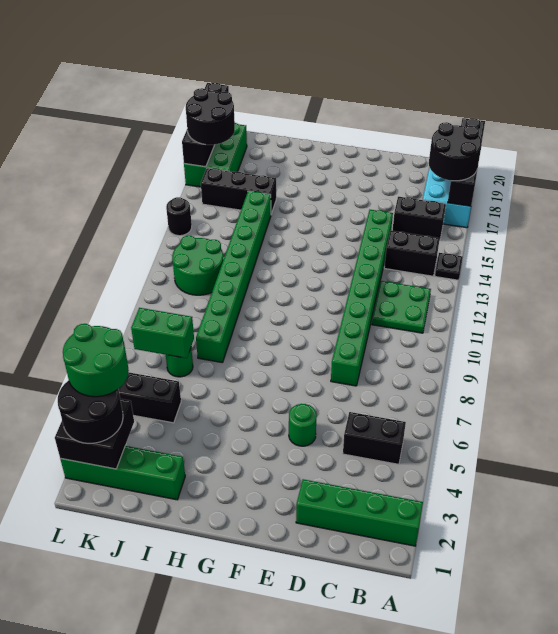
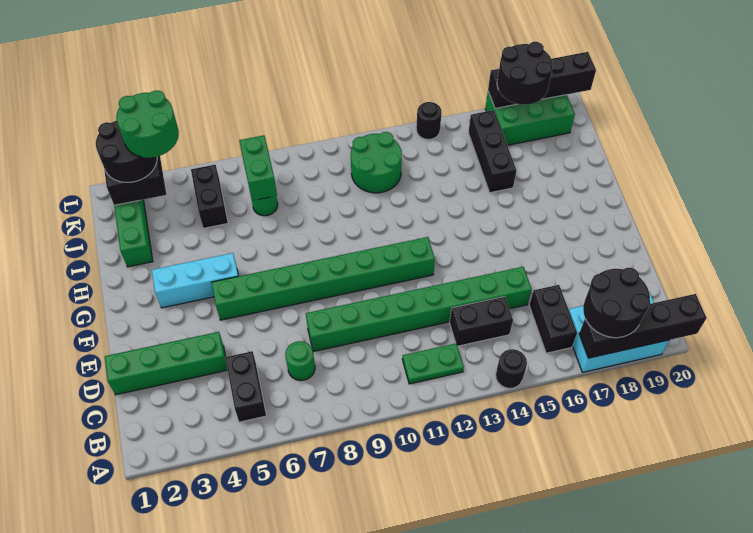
green 1x4 brick [296,479,423,546] -> green 1x4 brick turned to [105,332,228,395]
black 1x1 plate [435,253,463,280] -> black 1x1 round brick [496,349,527,389]
green 2x2 plate [372,281,431,333] -> green 1x2 plate [402,344,464,384]
black 1x2 brick [384,231,440,276] -> black 1x2 brick turned to [450,296,513,346]
green 1x1 round brick [289,404,317,446] -> green 1x1 round brick moved to [285,341,315,381]
none -> cyan 1x3 brick [152,253,239,308]
green 1x8 brick [196,191,271,363] -> green 1x8 brick moved to [212,237,435,320]

